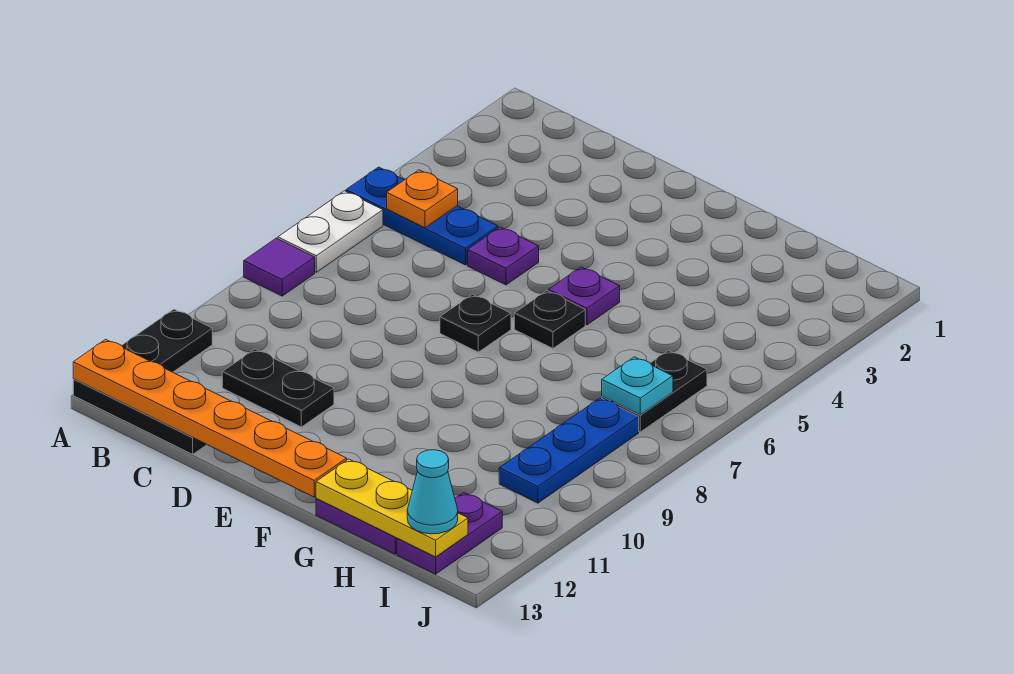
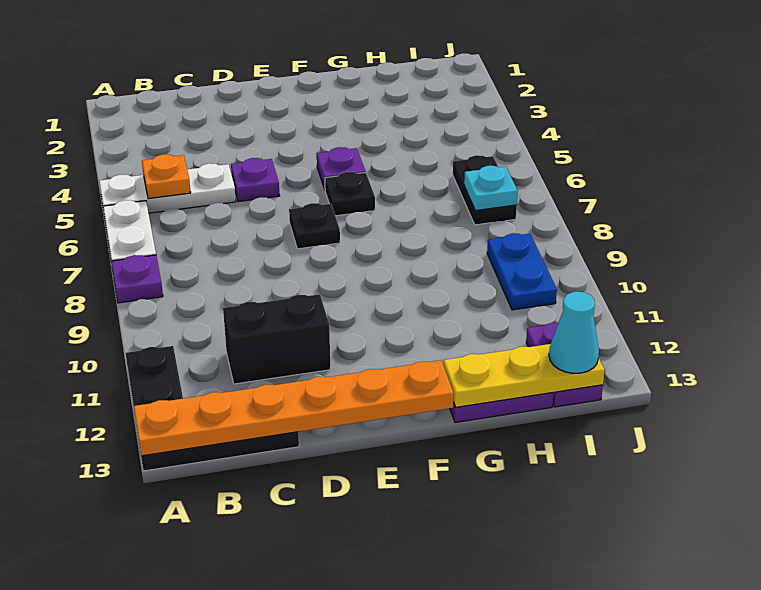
blue 1x3 plate [346,167,498,265] -> white 1x3 plate [99,163,236,213]
purple 1x1 tile [244,238,315,296] -> purple 1x1 plate [112,255,163,303]
black 1x2 plate [222,349,334,427] -> black 1x2 brick [223,294,330,384]
blue 1x3 plate [499,398,639,503] -> blue 1x2 plate [487,233,557,310]

